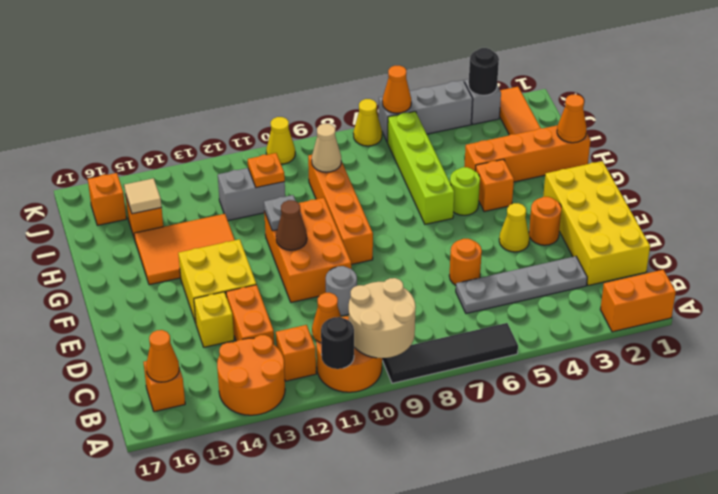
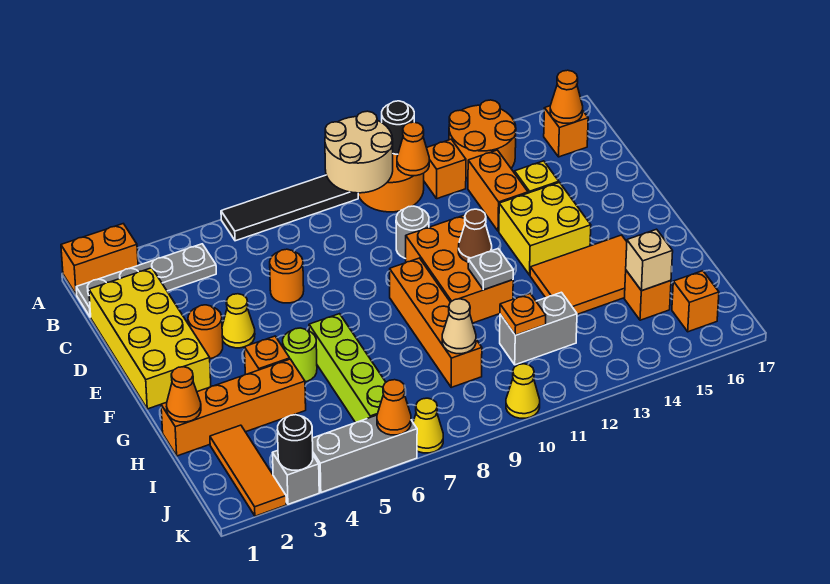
grey 1x4 plate [456,256,587,313] -> grey 1x4 plate moved to [76,244,216,317]
tan 1x1 tile [124,178,161,214] -> tan 1x1 brick [626,229,673,291]

